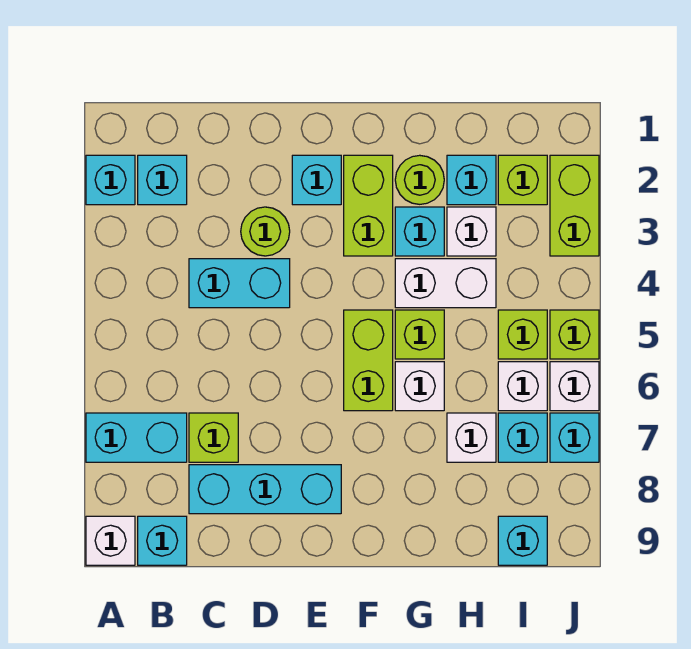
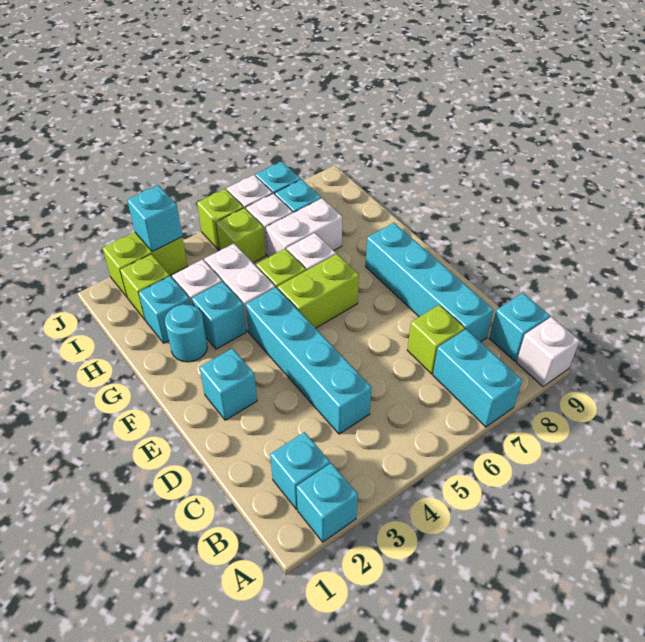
cyan 1x2 brick [189,259,290,308] -> cyan 1x4 brick [246,287,372,434]
cyan 1x3 brick [189,465,341,514] -> cyan 1x4 brick [366,223,493,342]
lime 1x1 round brick [241,207,290,256] -> none
lime 1x2 brick [344,155,393,256] -> none
lime 1x1 round brick [395,155,444,204] -> cyan 1x1 round brick [165,304,207,362]
white 1x1 brick [447,413,496,462] -> white 1x2 brick [266,198,342,257]
cyan 1x1 brick [498,516,547,565] -> cyan 1x1 brick moved to [127,185,182,252]

